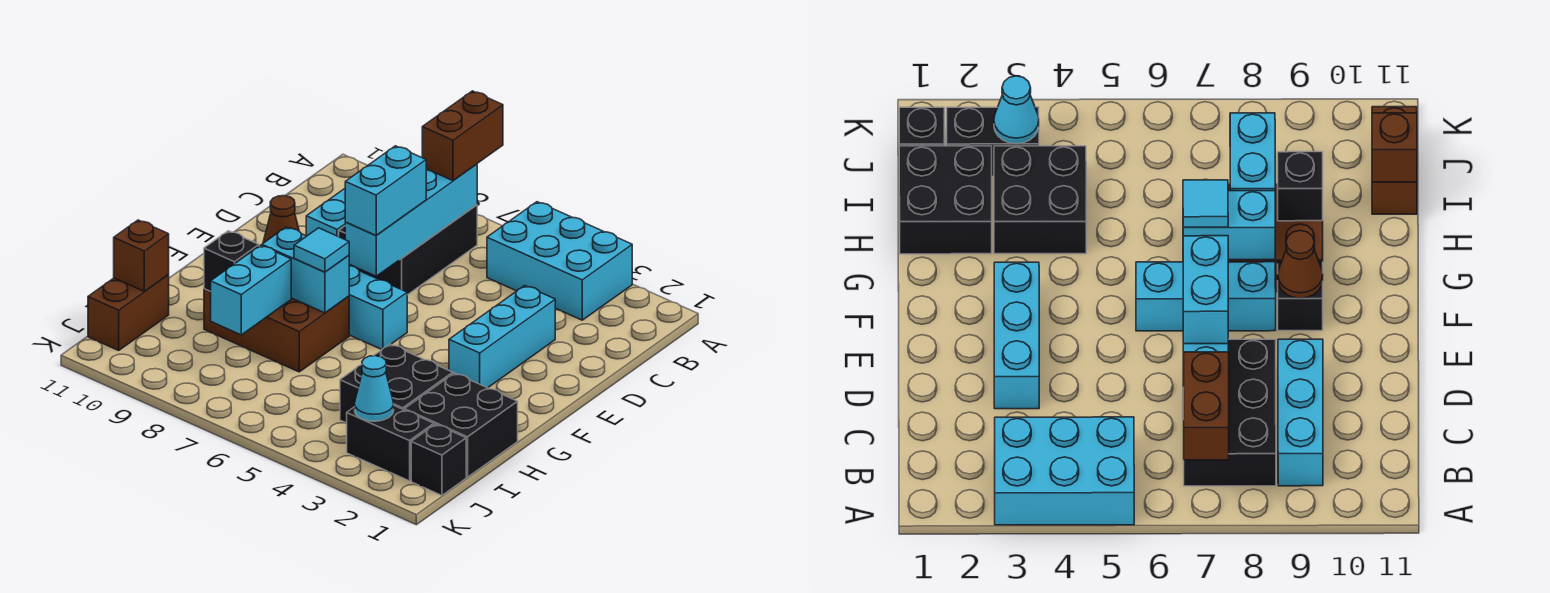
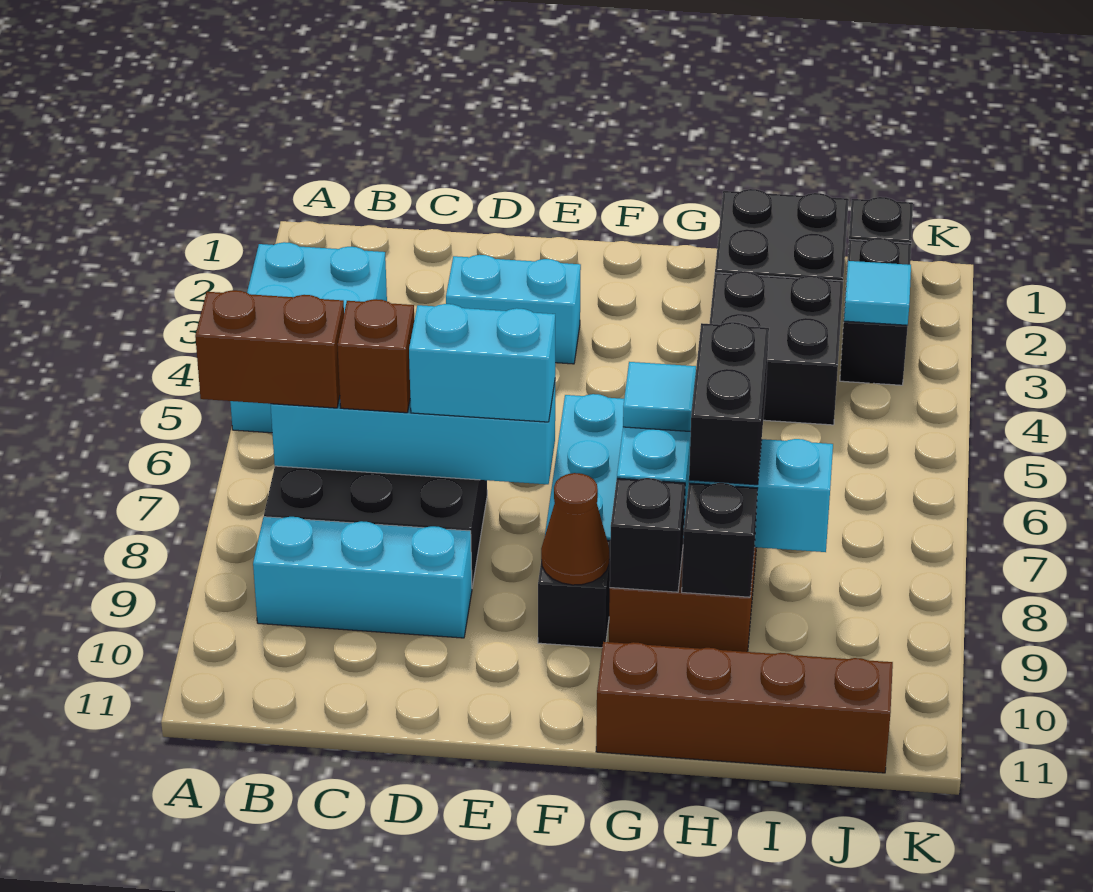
cyan 1x3 brick [449,286,555,388] -> cyan 1x2 brick [446,255,581,364]
none -> black 1x1 brick [610,478,685,592]
none -> black 1x2 brick [689,322,769,485]
brown 1x2 brick [88,275,169,350] -> brown 1x4 brick [596,642,893,773]
brown 1x1 brick [114,220,169,292] -> brown 1x1 brick moved to [338,299,414,413]
cyan 1x1 cone [355,356,394,421] -> cyan 1x1 tile [844,261,911,325]

